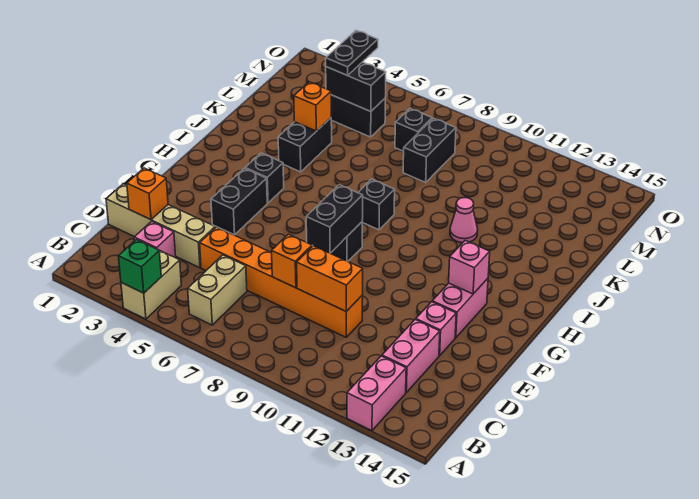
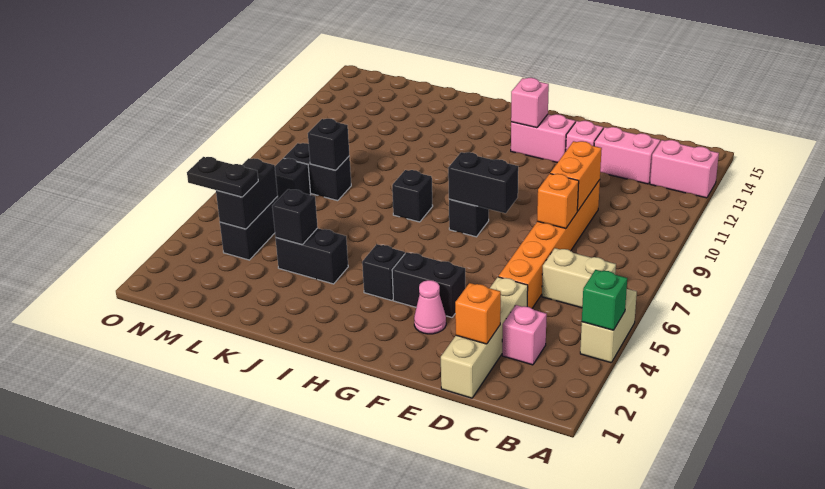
tan 1x2 brick [121,250,181,319] -> tan 1x2 brick turned to [580,289,637,363]
pink 1x1 cone [450,198,478,243] -> pink 1x1 cone moved to [414,280,446,334]
orange 1x1 brick [294,82,331,131] -> black 1x1 brick [272,189,318,245]
none -> black 1x1 brick [308,119,349,170]

